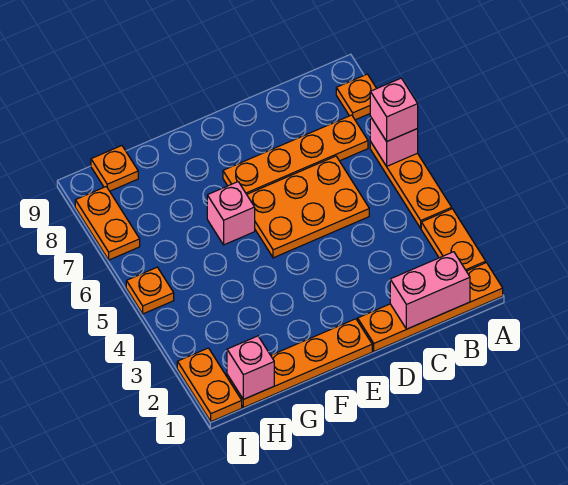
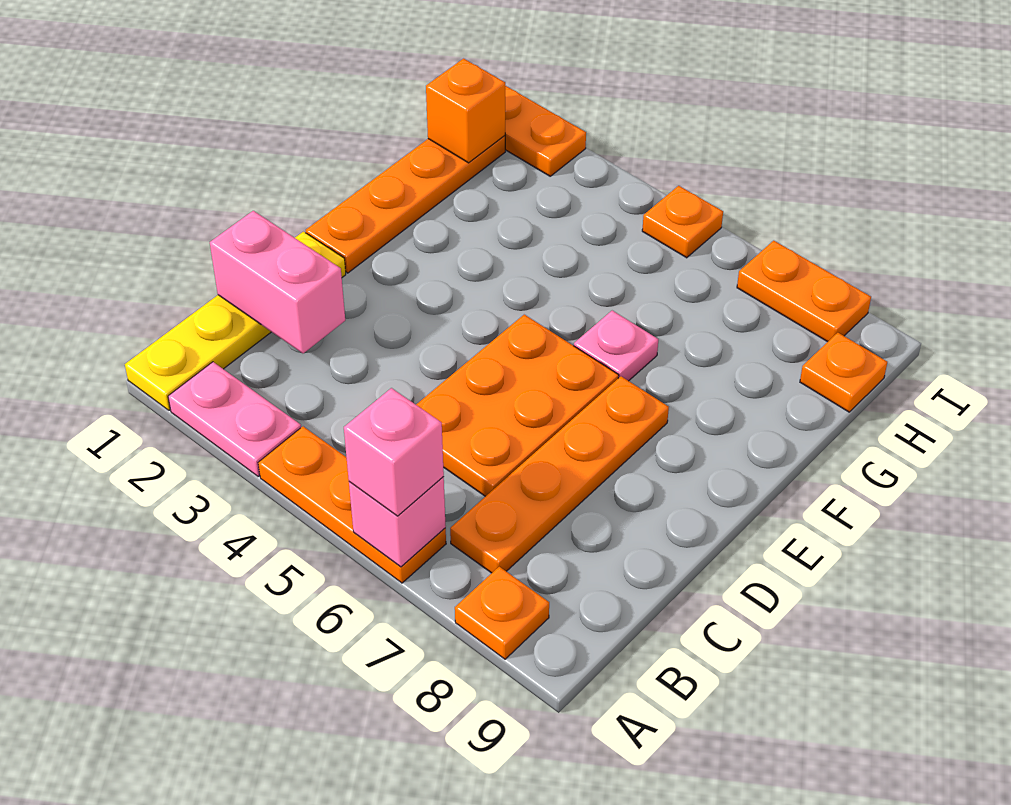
orange 1x4 plate [358,263,503,351] -> yellow 1x4 plate [125,232,346,410]
orange 1x2 plate [421,209,486,271] -> pink 1x2 plate [168,362,301,477]
pink 1x2 brick [390,252,470,329] -> pink 1x2 brick turned to [210,211,345,353]
pink 1x1 brick [207,182,255,245] -> pink 1x1 plate [574,311,658,381]
pink 1x1 brick [227,336,274,399] -> orange 1x1 brick [426,59,505,163]

